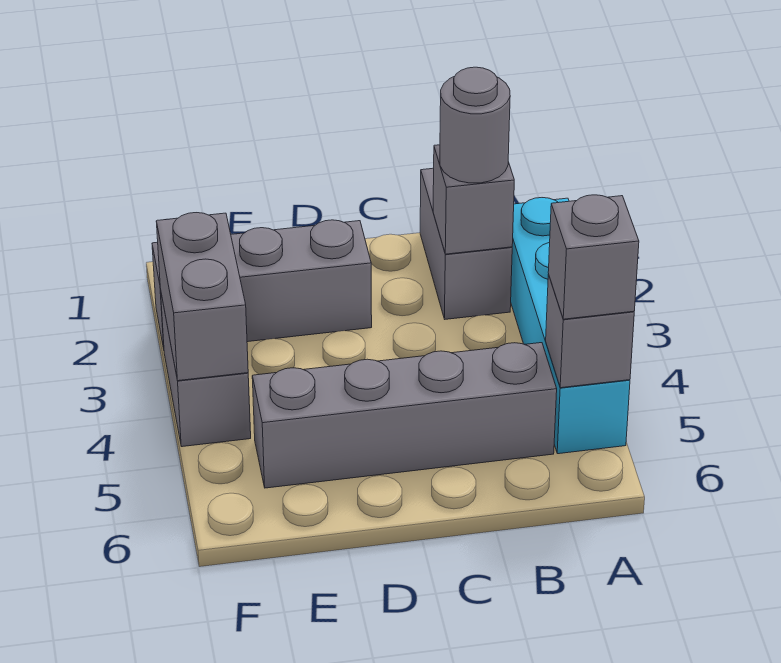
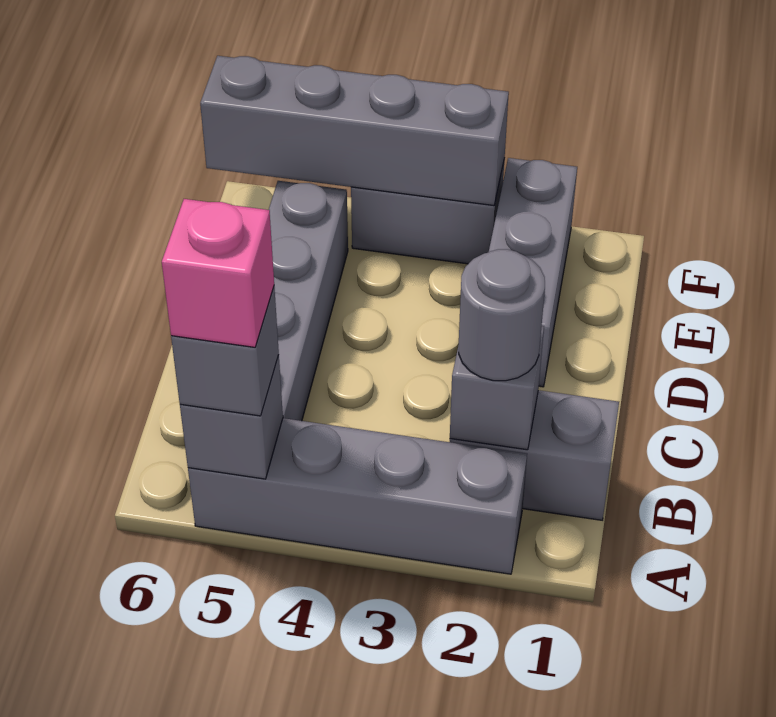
cyan 1x4 brick [511,198,630,454] -> grey 1x4 brick [188,418,527,574]
none -> pink 1x1 brick [162,199,274,347]
grey 1x2 brick [156,213,248,381] -> grey 1x4 brick [200,56,509,206]

